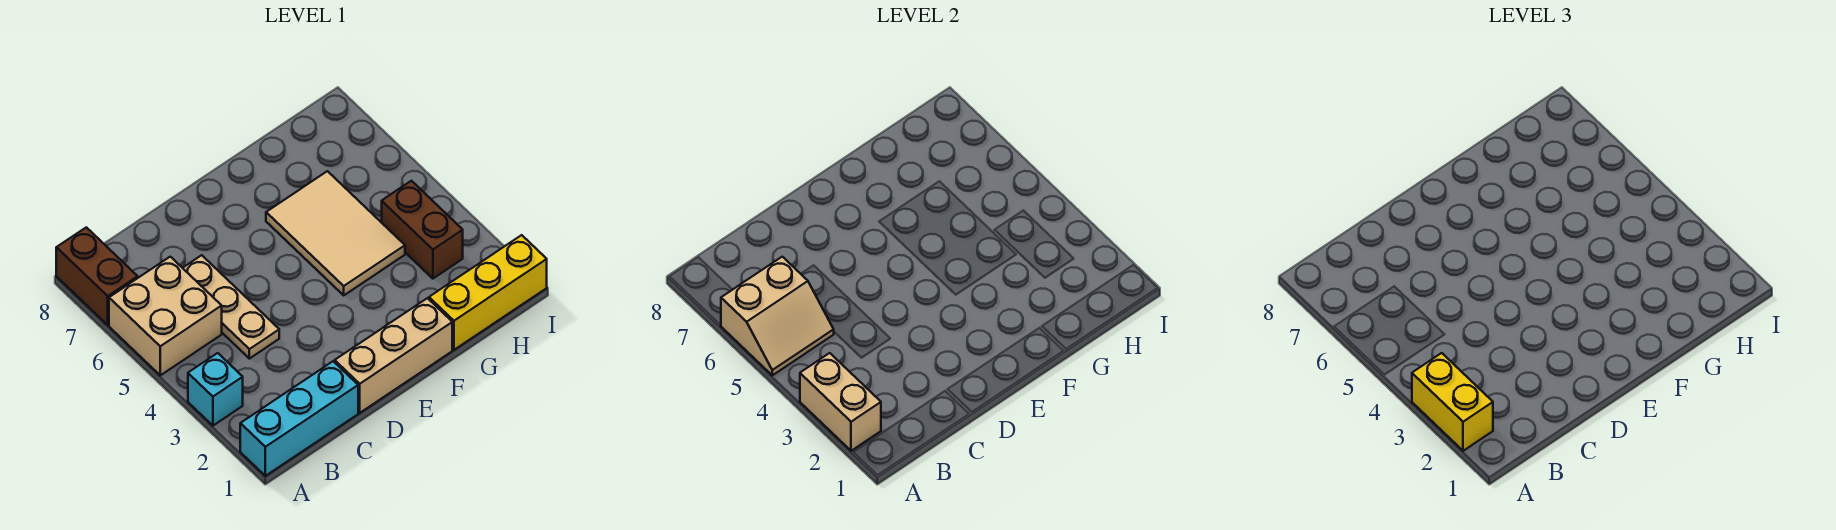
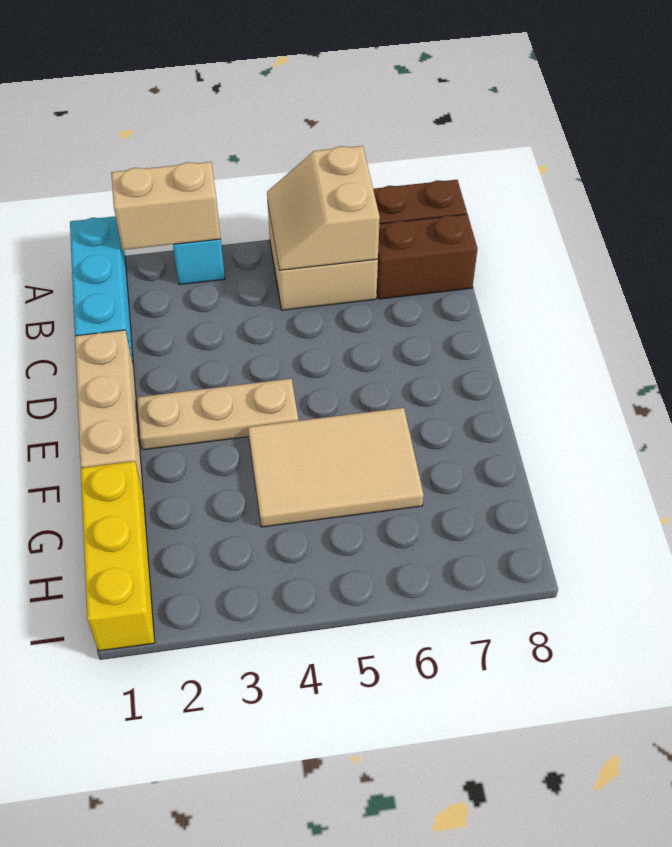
yellow 1x2 brick [1412,353,1493,451] -> none
tan 1x3 plate [183,255,279,359] -> tan 1x3 plate moved to [137,379,298,450]
brown 1x2 brick [382,181,463,279] -> brown 1x2 brick moved to [377,214,477,299]

